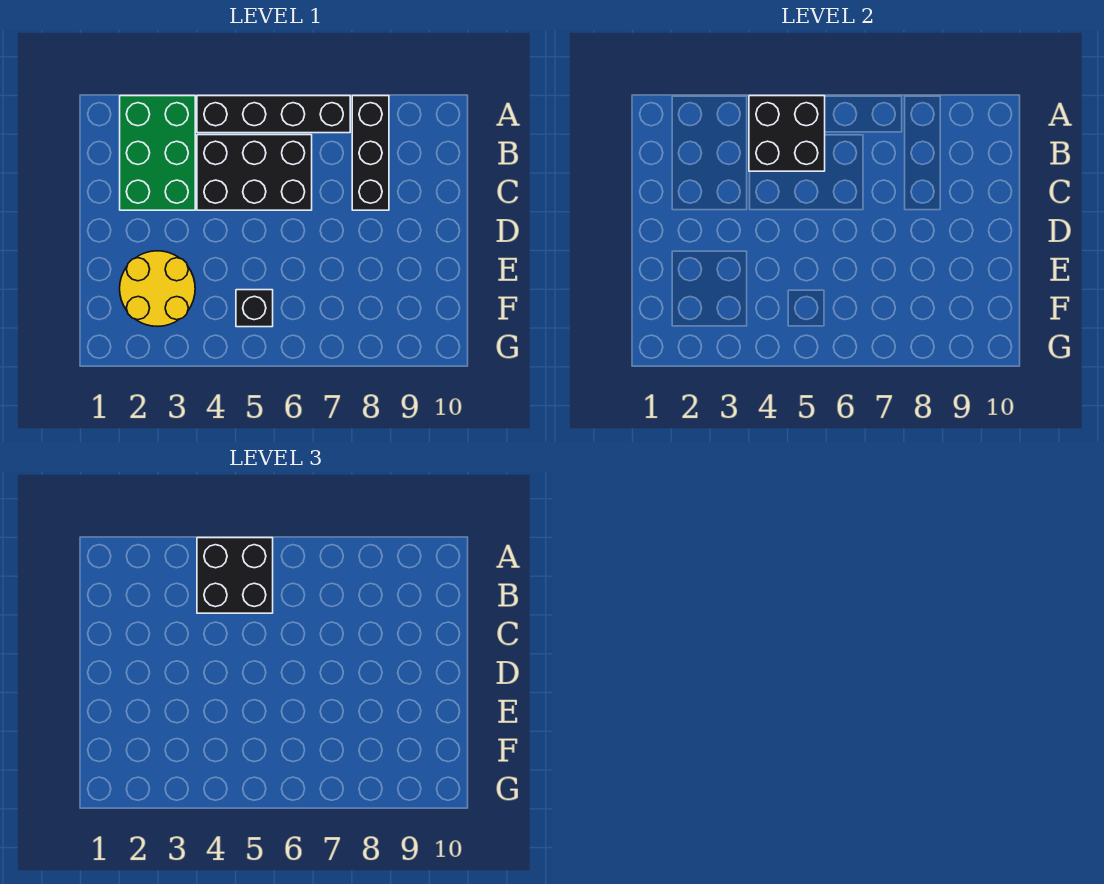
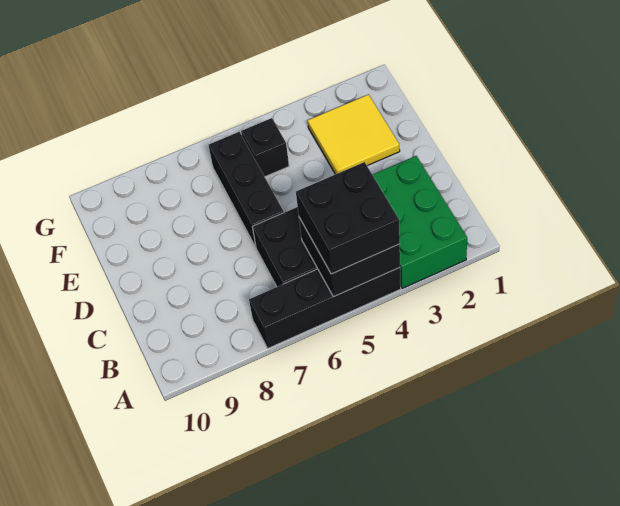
black 1x3 brick [352,96,389,210] -> black 1x3 brick moved to [209,132,284,247]
yellow 2x2 round brick [120,251,195,326] -> yellow 2x2 tile [307,95,400,174]

